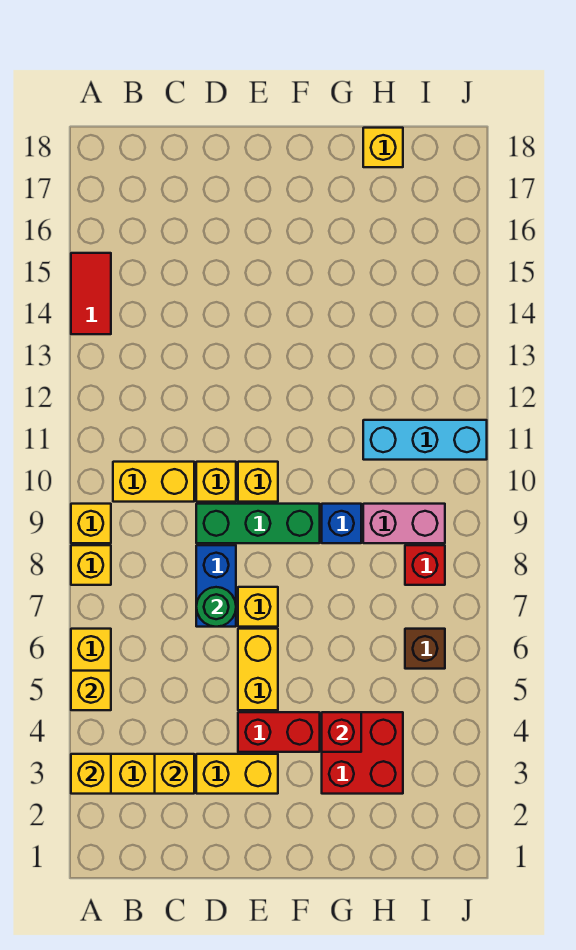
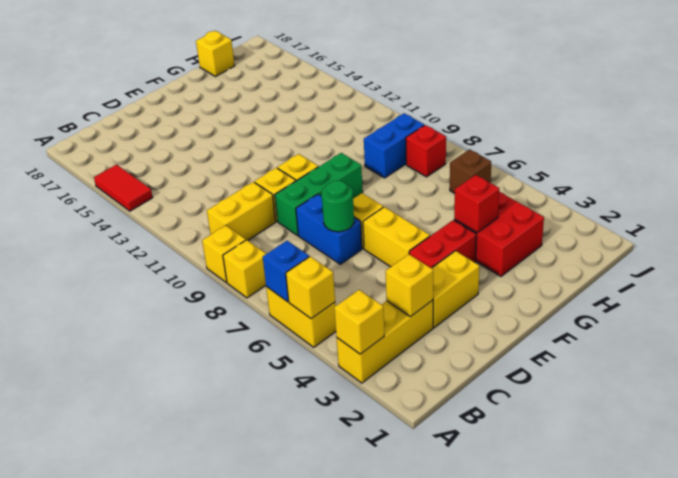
blue 1x1 brick [322,504,361,543] -> blue 1x1 brick moved to [263,241,309,302]
pink 1x2 brick [363,504,445,543] -> blue 1x2 brick [364,113,424,178]
cyan 1x3 brick [363,420,487,460] -> none

